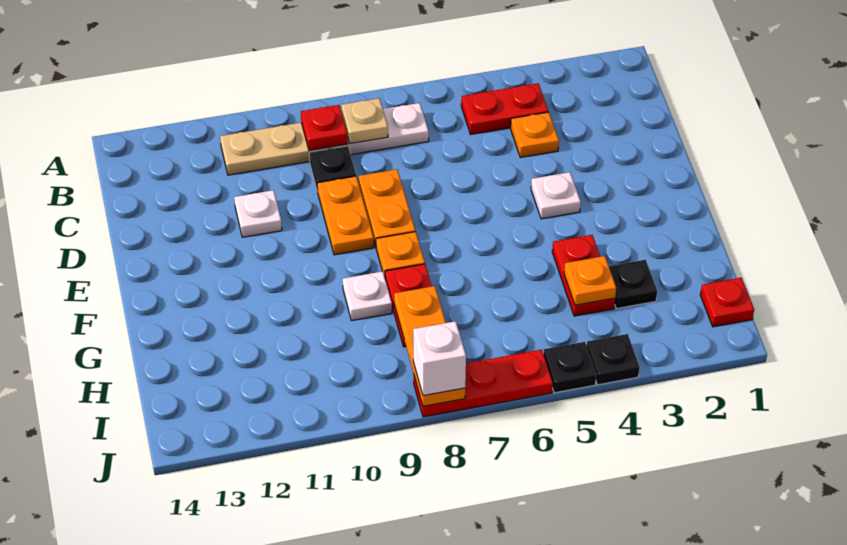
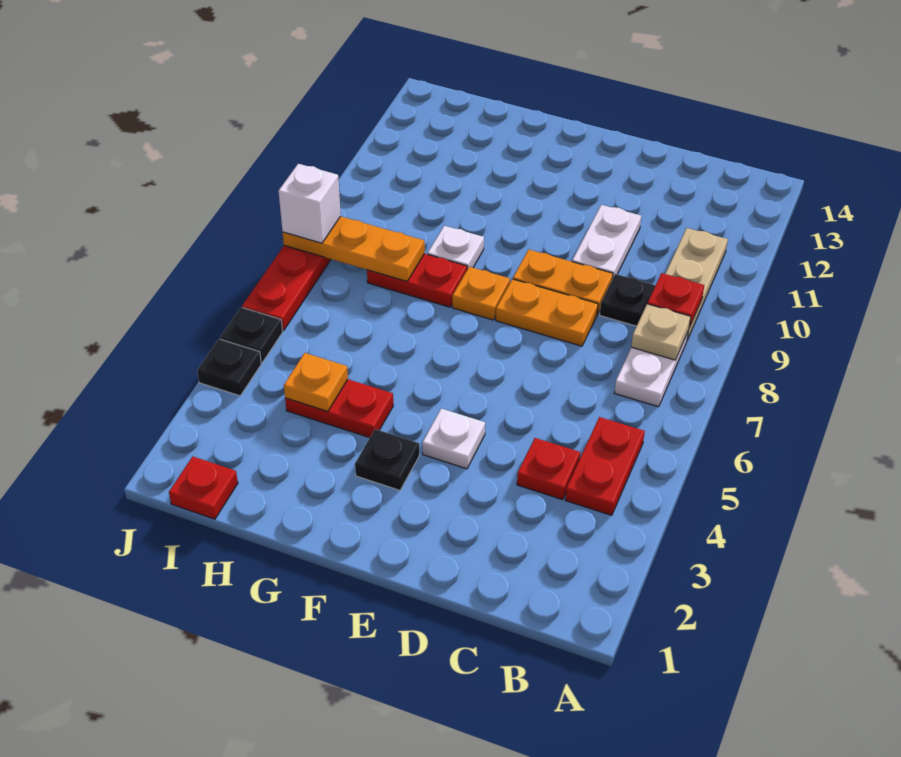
orange 1x1 plate [511,112,559,158] -> red 1x1 plate [517,438,580,500]
white 1x1 plate [234,190,282,237] -> white 1x2 plate [572,205,641,279]
black 1x1 plate [609,260,657,308] -> black 1x1 plate moved to [355,429,419,490]

